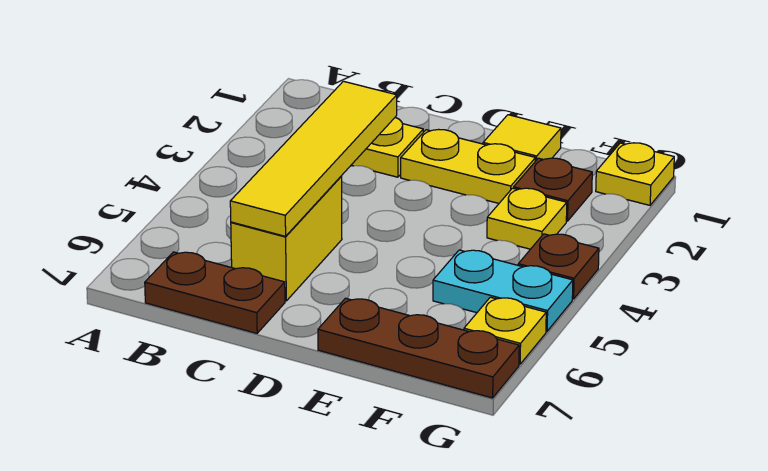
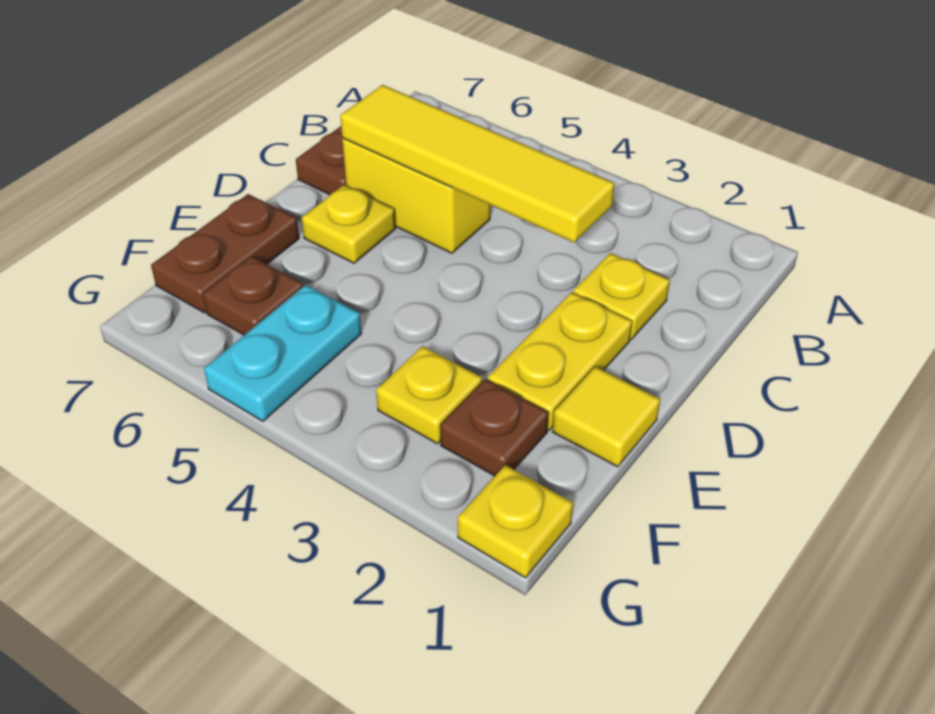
brown 1x3 plate [318,298,519,398] -> brown 1x2 plate [151,194,299,313]
brown 1x1 plate [518,234,599,299] -> brown 1x1 plate moved to [203,256,303,335]
yellow 1x1 plate [464,297,546,364] -> yellow 1x1 plate moved to [302,185,396,263]

